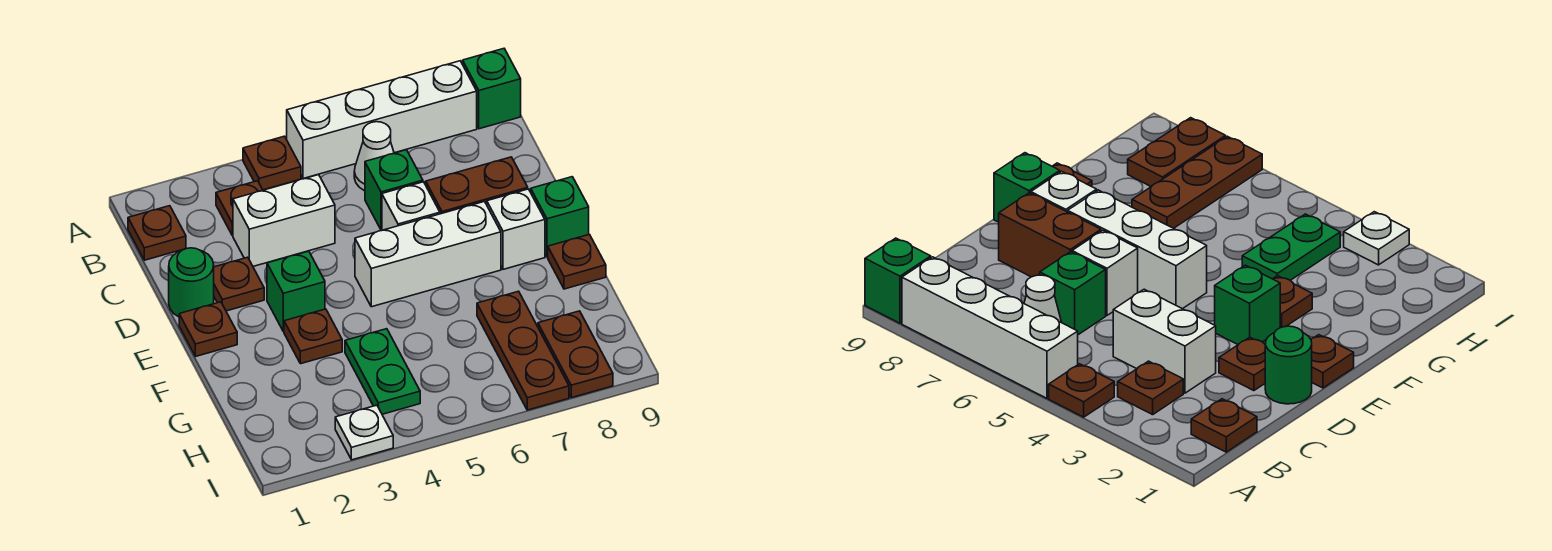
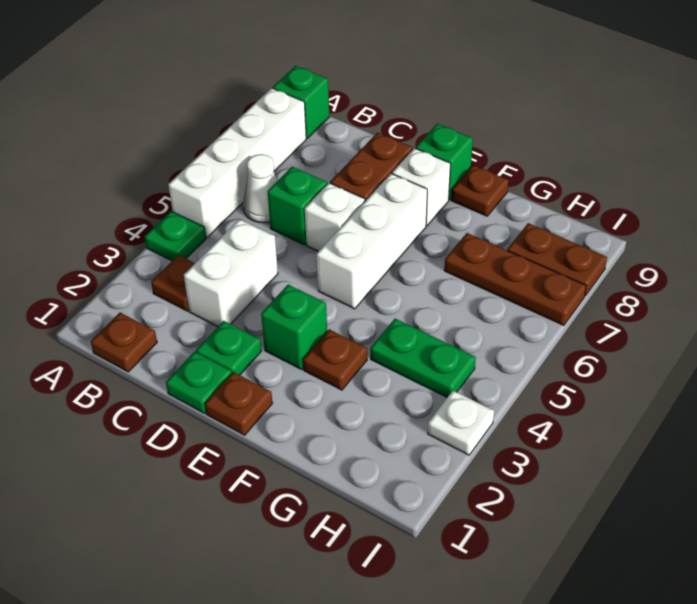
brown 1x1 plate [243,136,301,190] -> green 1x1 plate [145,211,206,261]
green 1x1 round brick [169,248,214,317] -> green 1x1 plate [166,352,232,414]
brown 1x1 plate [214,257,264,311] -> green 1x1 plate [196,321,261,375]

